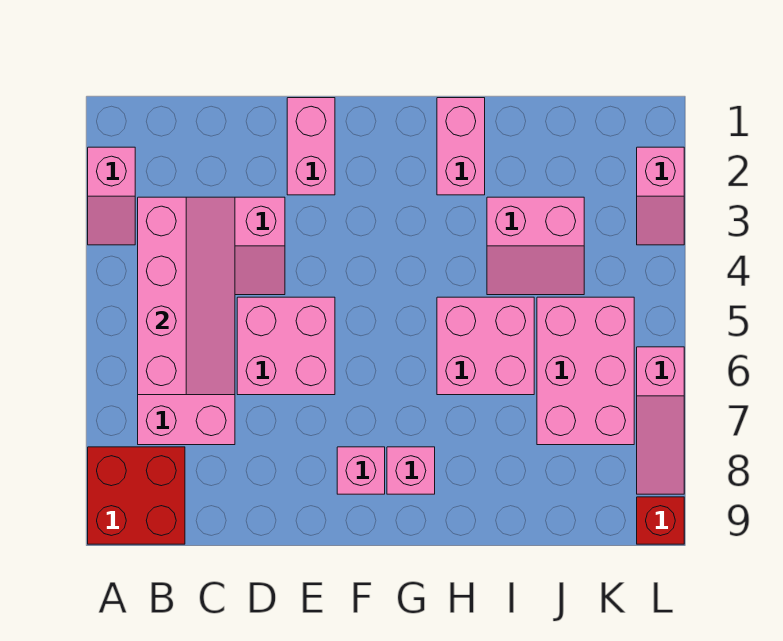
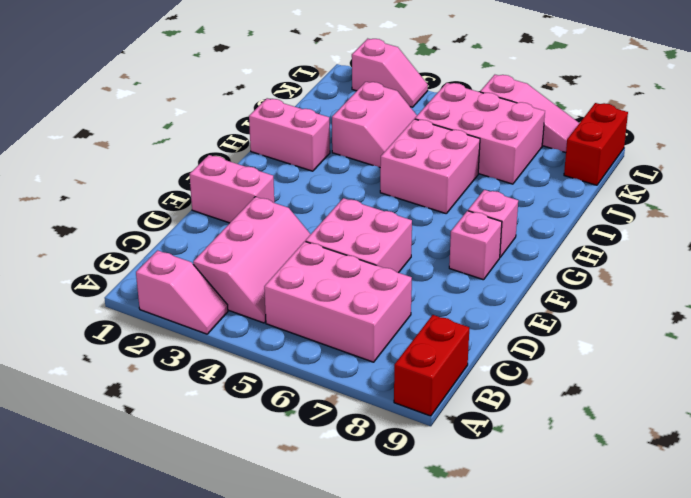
red 2x2 brick [88,447,185,544] -> red 1x2 brick [394,315,469,416]
pink 2x4 slope [138,197,235,395] -> none
red 1x1 brick [637,497,684,544] -> red 1x2 brick [564,103,628,185]

